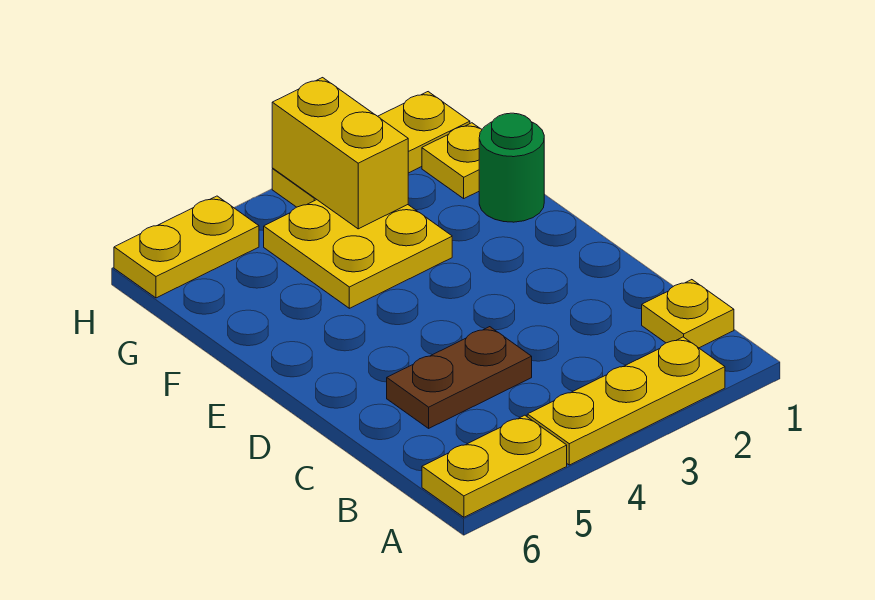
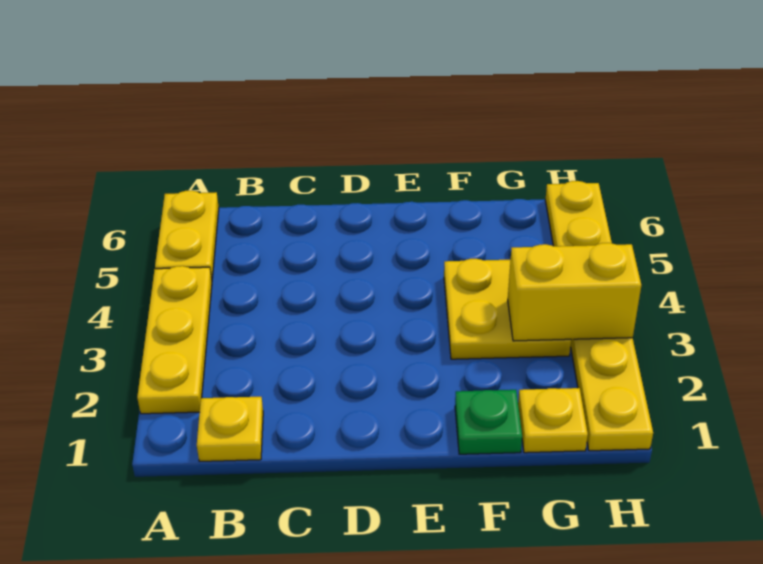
brown 1x2 plate [387,327,532,428] -> none
green 1x1 round brick [479,113,544,222] -> green 1x1 plate [455,390,522,454]

